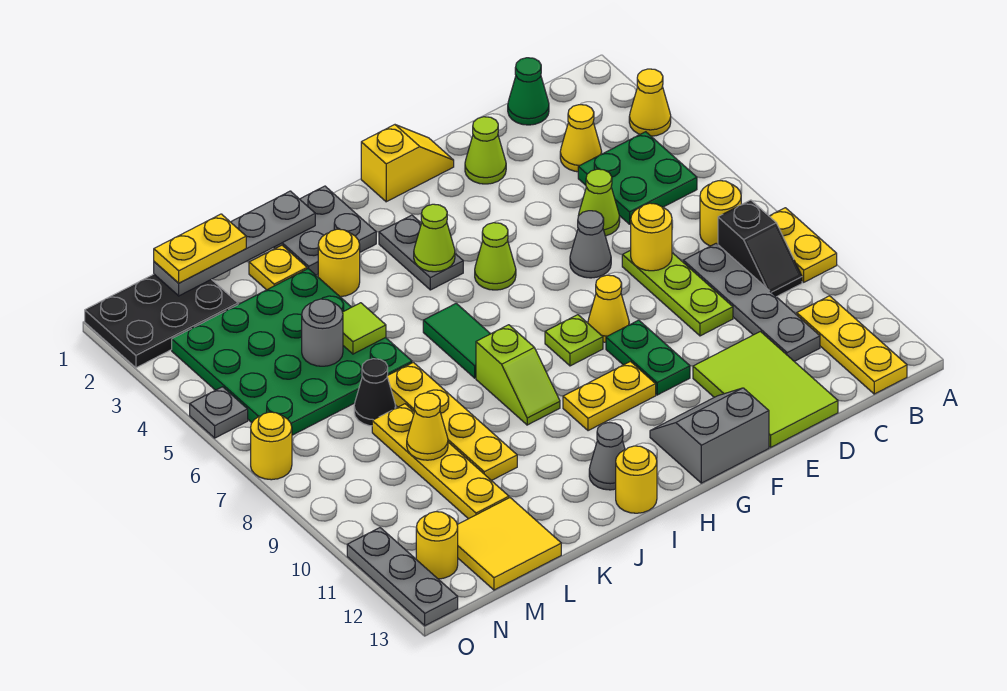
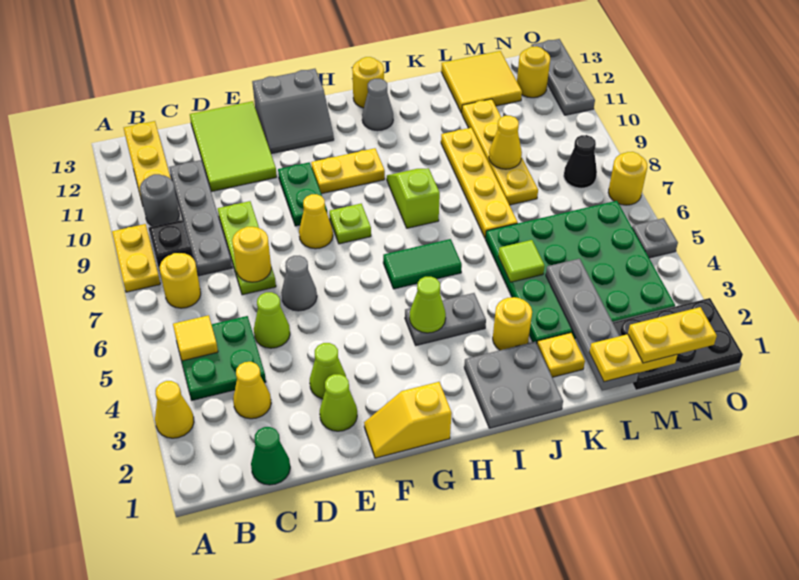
none -> yellow 1x1 tile [173,315,218,361]
lime 1x1 cone [475,223,516,290] -> lime 1x1 cone moved to [310,343,346,399]
grey 1x2 plate [379,215,463,290] -> grey 1x2 plate turned to [405,293,486,345]
green 1x2 tile [423,303,490,378] -> green 1x2 tile turned to [383,239,462,289]
grey 1x4 plate [154,191,315,296] -> grey 1x4 plate turned to [546,259,639,391]
grey 1x1 round brick [302,299,343,366] -> grey 1x1 round brick moved to [140,174,179,226]
black 1x1 cone [354,359,396,426] -> black 1x1 cone moved to [564,135,597,188]
none -> yellow 1x2 plate [628,307,717,363]

